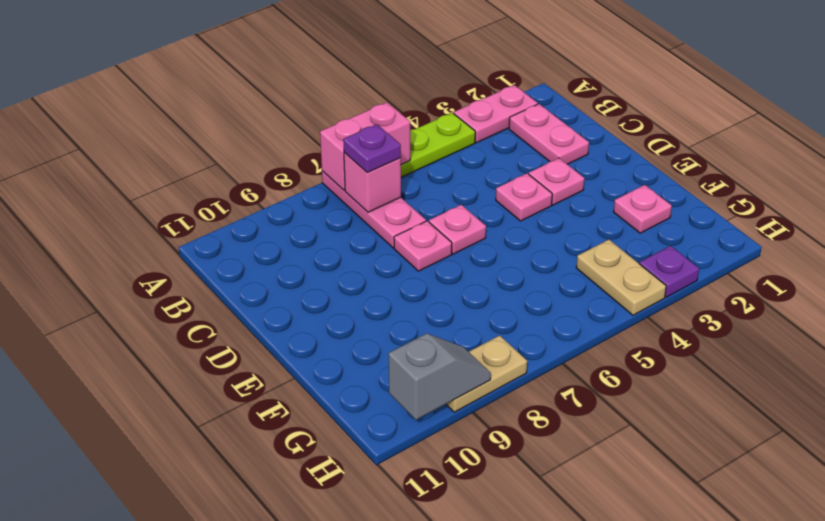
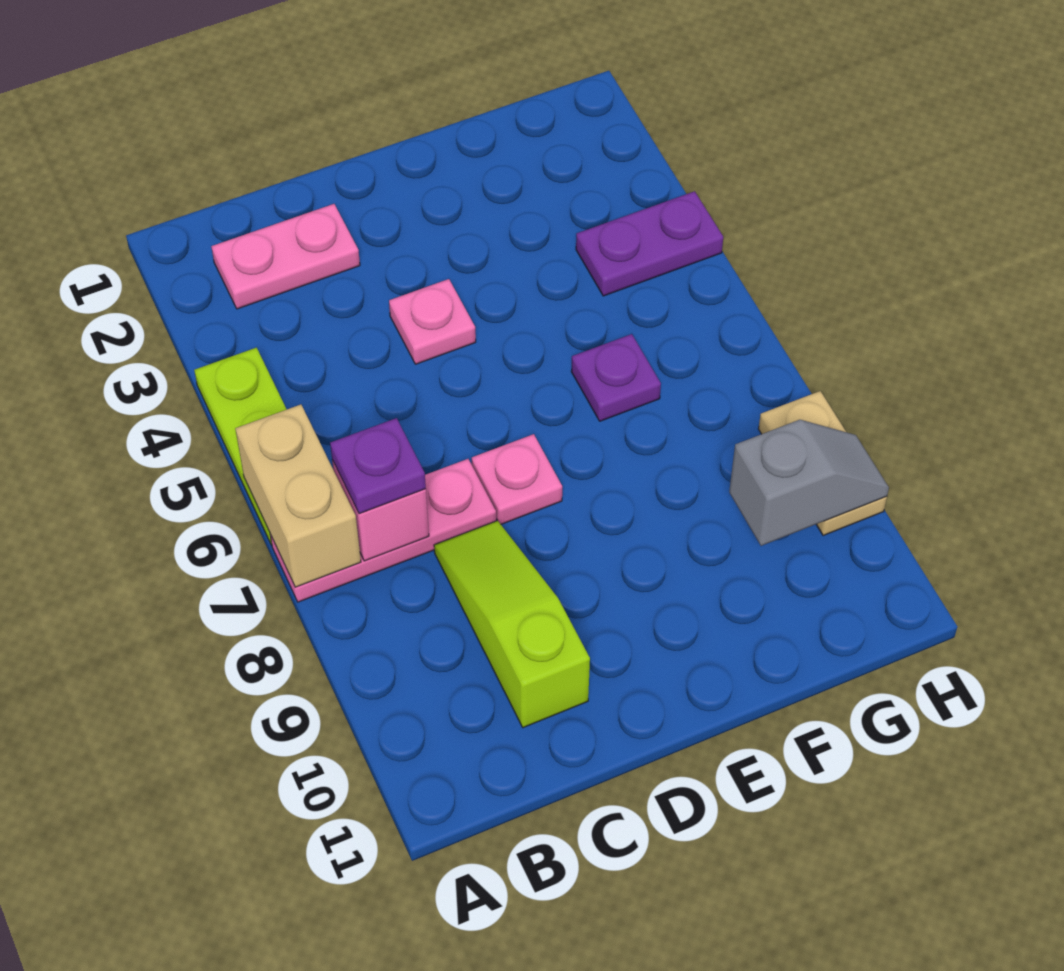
pink 1x2 plate [454,85,538,143] -> none
pink 1x2 brick [320,102,410,190] -> tan 1x2 brick [235,405,361,587]
none -> lime 1x3 slope [434,521,590,728]
pink 1x1 plate [529,158,584,205] -> none
pink 1x1 plate [429,205,486,254] -> none
pink 1x1 plate [614,185,672,233] -> none
tan 1x2 plate [576,239,666,315] -> purple 1x2 plate [576,191,723,296]
purple 1x1 plate [639,246,699,297] -> purple 1x1 plate moved to [571,334,661,421]
grey 1x2 slope [388,333,491,420] -> grey 1x2 slope turned to [729,420,889,546]

